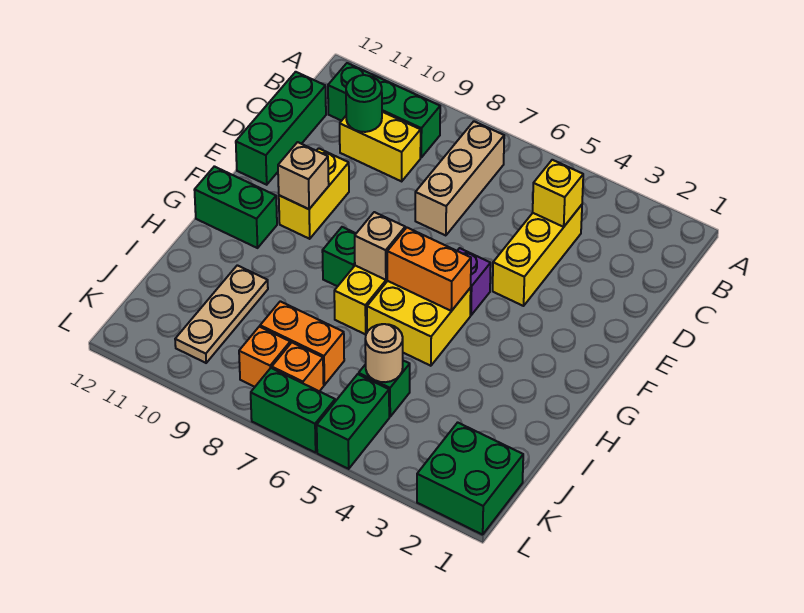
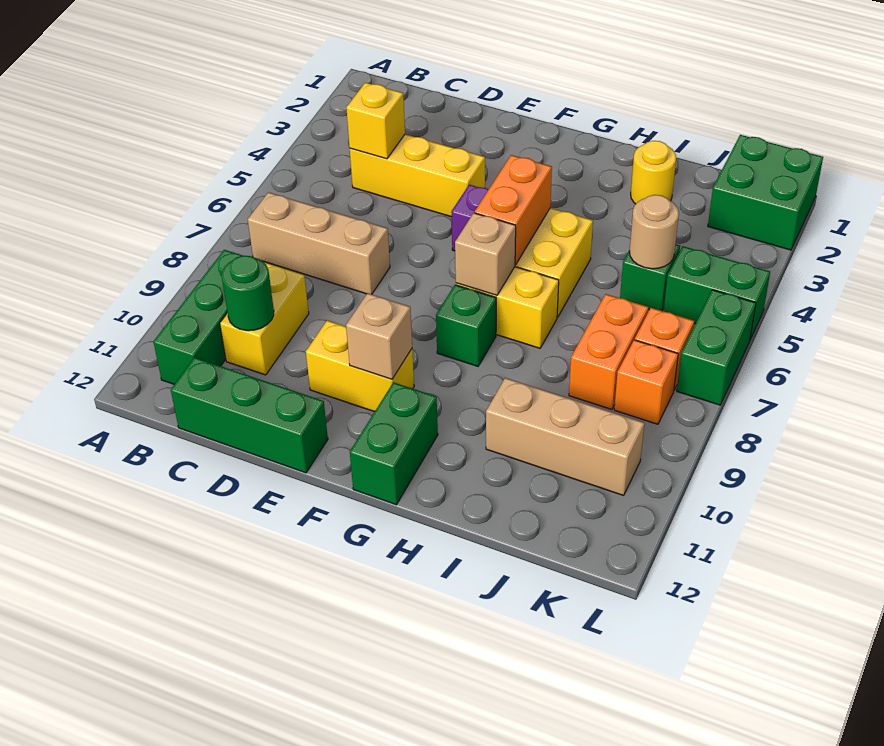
none -> yellow 1x1 round brick [631,141,676,204]
tan 1x3 plate [175,265,268,363] -> tan 1x3 brick [486,378,644,495]

